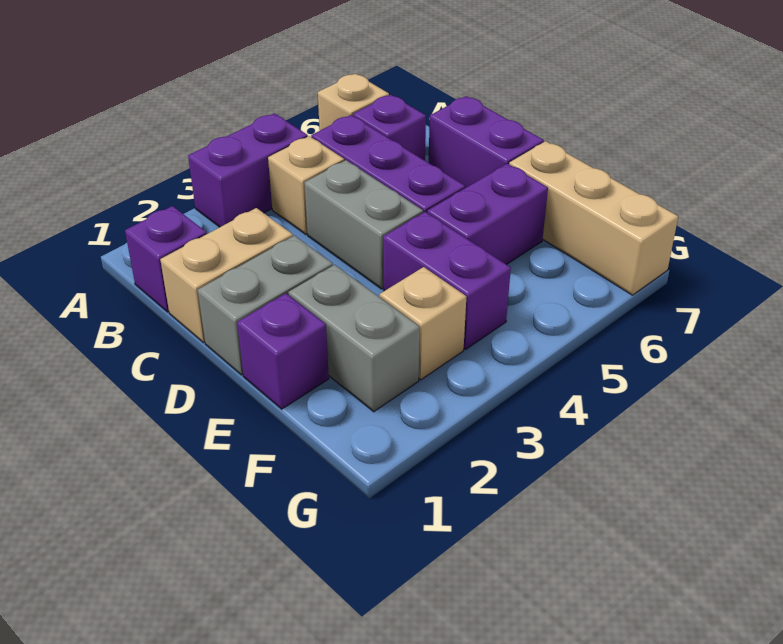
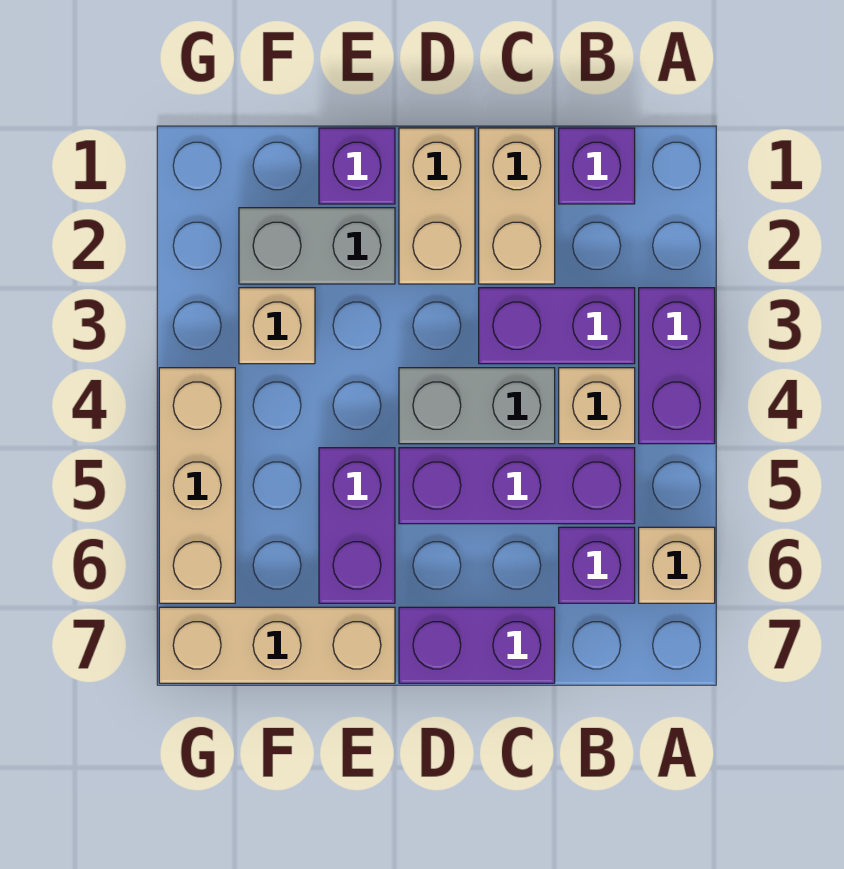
grey 1x2 brick [198,236,333,375] -> tan 1x2 brick [399,128,475,284]
purple 1x2 brick [383,212,511,349] -> purple 1x2 brick moved to [479,288,635,364]
none -> tan 1x3 brick [159,368,235,603]

